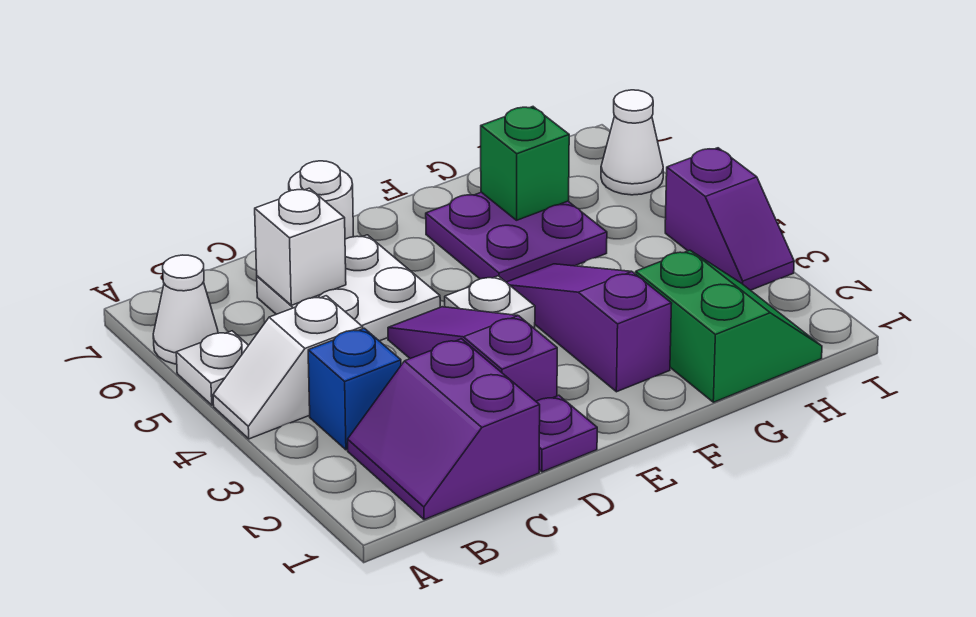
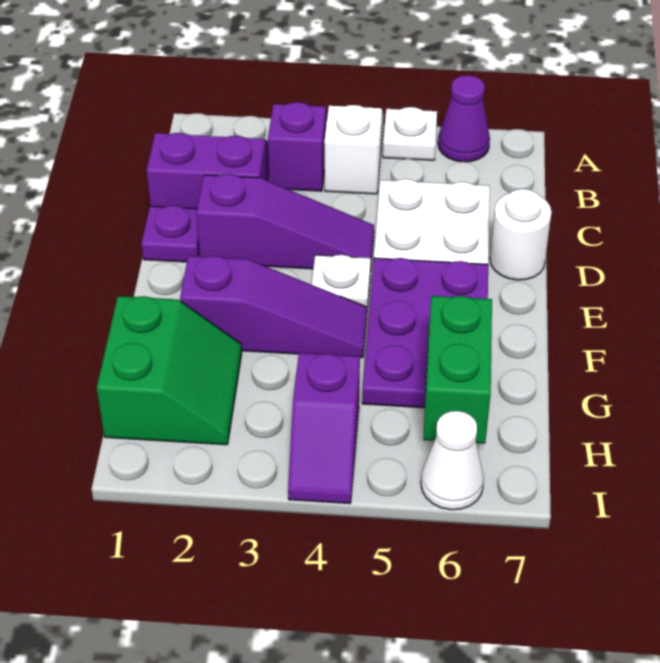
white 1x1 cone [153,255,218,364] -> purple 1x1 cone [438,75,490,162]
blue 1x1 brick [308,328,401,450] -> purple 1x1 brick [268,102,326,191]
white 1x1 brick [255,188,346,305] -> none
purple 2x2 plate [426,192,607,282] -> purple 2x3 plate [362,258,488,408]
green 2x2 slope [636,250,822,402] -> green 2x2 slope turned to [97,296,242,445]
green 1x1 brick [481,107,569,220] -> green 1x2 brick [423,296,492,444]
purple 1x2 slope [665,148,794,290] -> purple 1x2 slope turned to [288,353,360,504]

